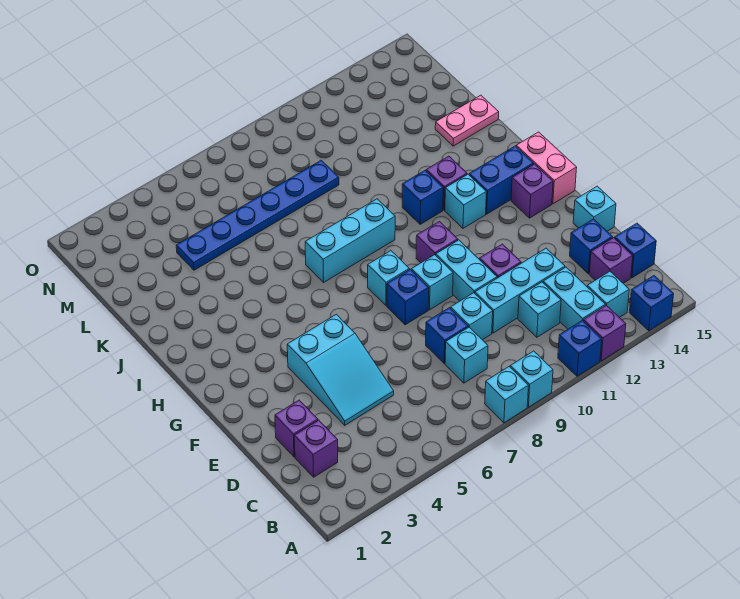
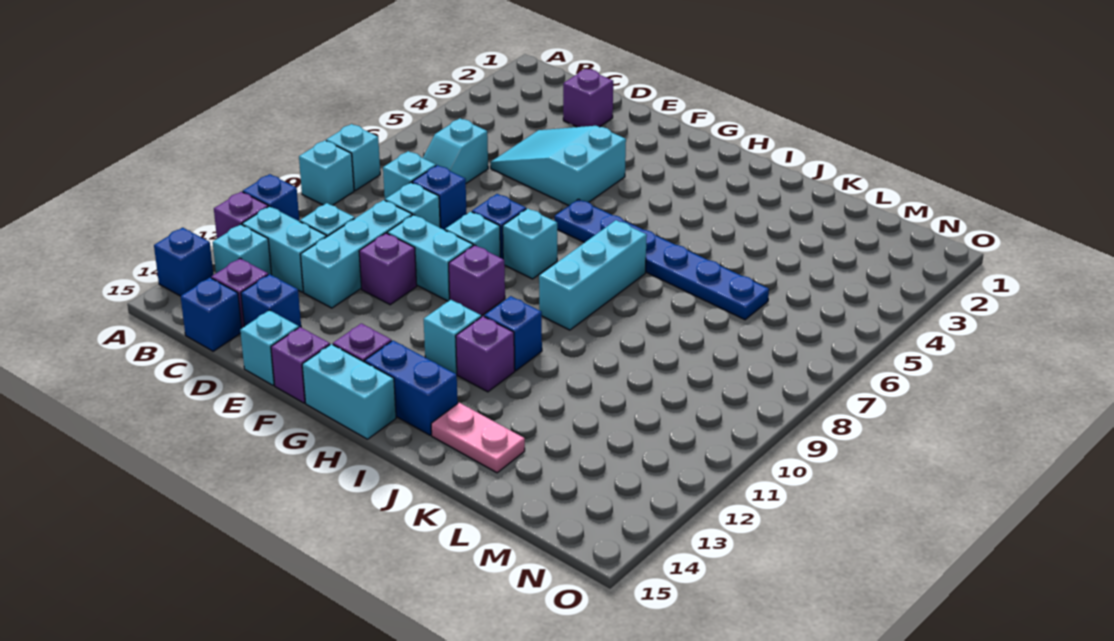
purple 1x1 brick [294,420,338,477] -> purple 1x1 brick moved to [271,327,330,403]
none -> cyan 1x2 slope [423,118,488,183]
pink 1x2 brick [516,132,577,204] -> cyan 1x2 brick [302,344,396,439]
blue 1x2 brick [469,146,534,214] -> blue 1x2 brick turned to [365,341,458,435]
pink 1x2 plate [435,95,499,146] -> pink 1x2 plate turned to [431,403,525,473]
blue 1x6 plate [176,160,339,270] -> blue 1x6 plate turned to [555,199,769,320]

